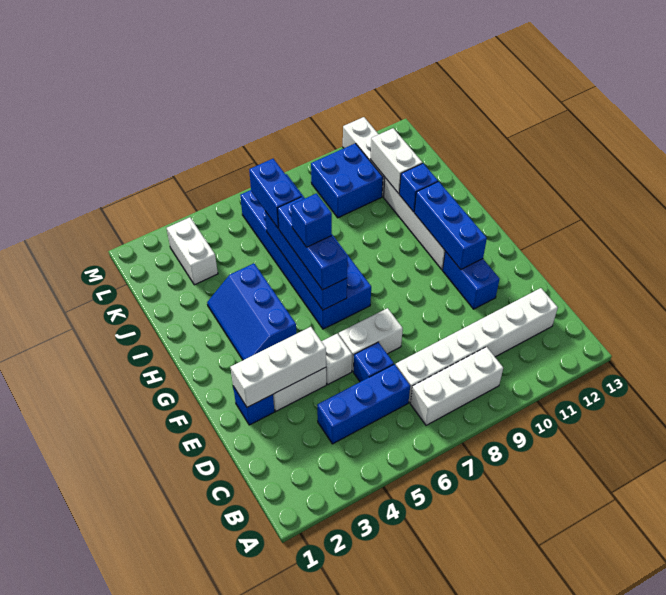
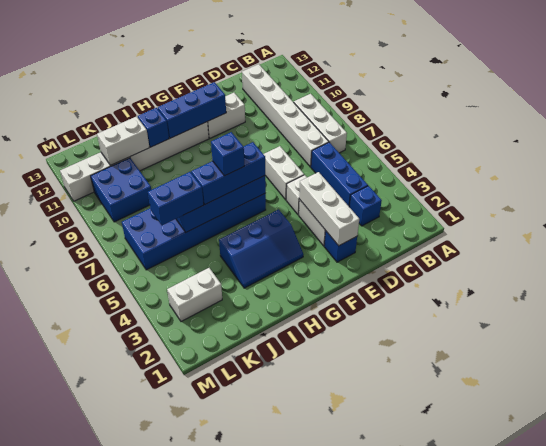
blue 1x1 brick [354,342,394,382] -> blue 1x1 brick moved to [350,186,382,226]
blue 1x2 brick [443,252,500,309] -> white 1x2 brick [208,93,245,138]

